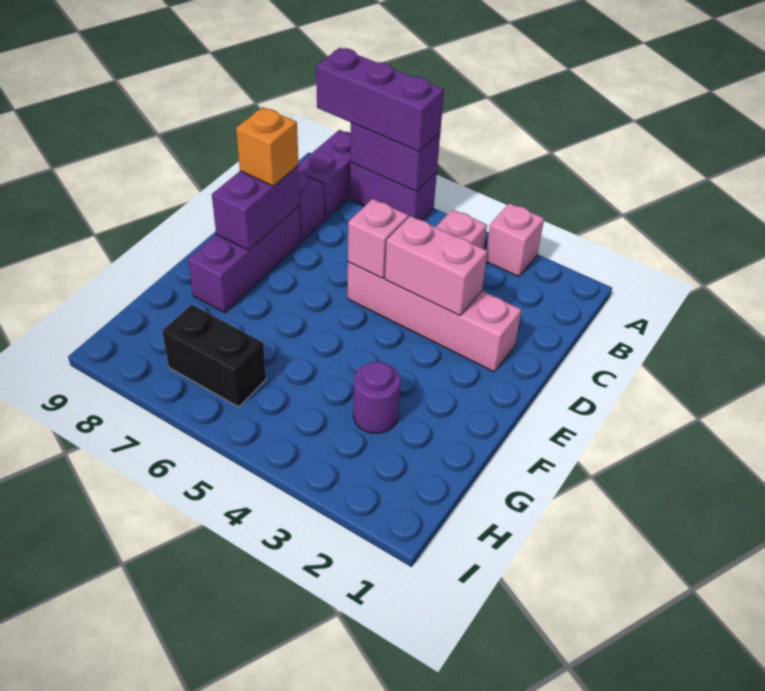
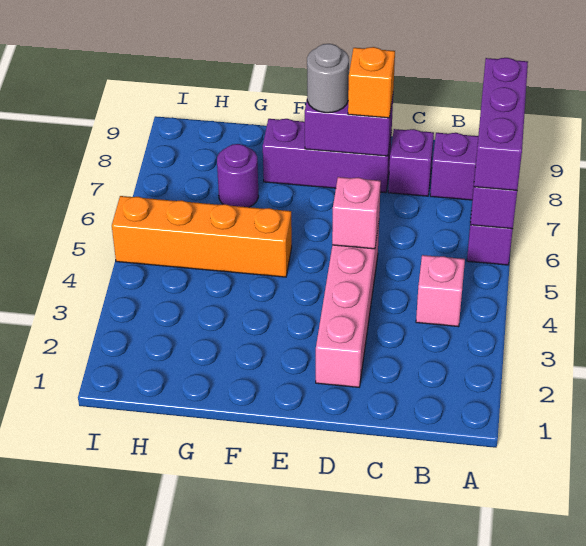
pink 1x1 brick [486,203,544,277] -> none
pink 1x2 brick [385,216,488,315] -> none
none -> grey 1x1 round brick [307,44,349,113]
none -> orange 1x4 brick [112,196,292,277]
purple 1x1 round brick [353,362,401,434] -> purple 1x1 round brick moved to [217,144,259,207]
black 1x2 brick [162,304,266,407] -> none

